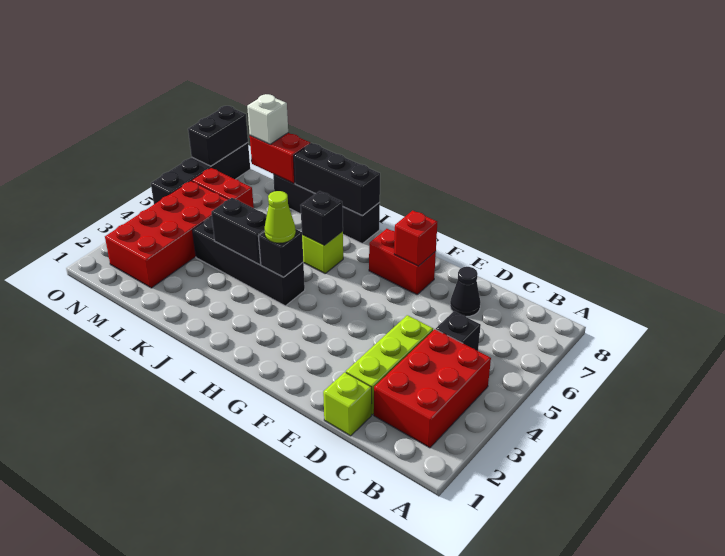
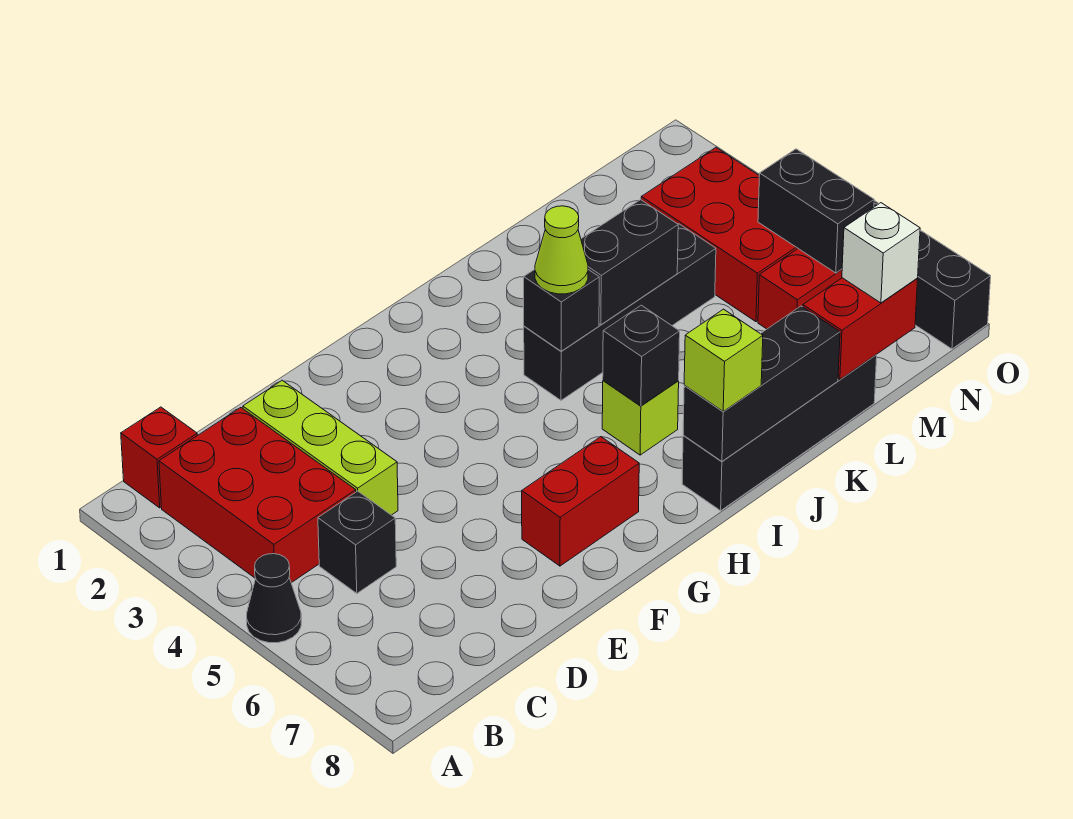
lime 1x1 brick [323,372,372,436] -> lime 1x1 brick moved to [684,309,763,412]
black 1x1 cone [450,267,480,317] -> black 1x1 cone moved to [247,554,301,643]
red 1x1 brick [394,211,437,266] -> red 1x1 brick moved to [121,407,197,508]
red 2x4 brick [105,181,228,288] -> red 2x3 brick [641,148,798,322]
black 1x2 brick [188,106,248,166] -> black 1x2 brick moved to [758,149,874,273]

